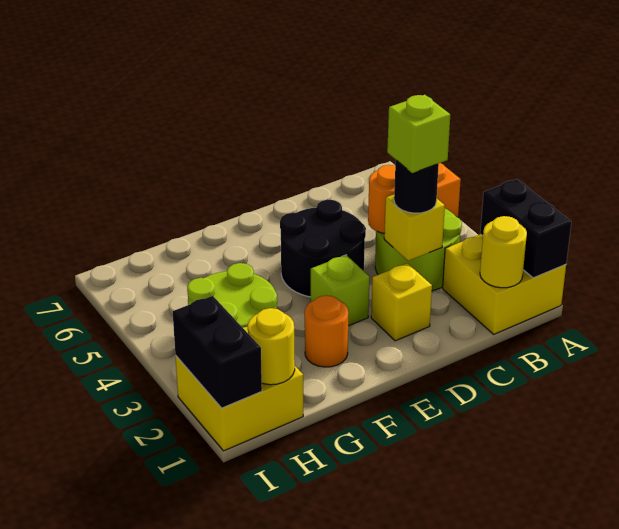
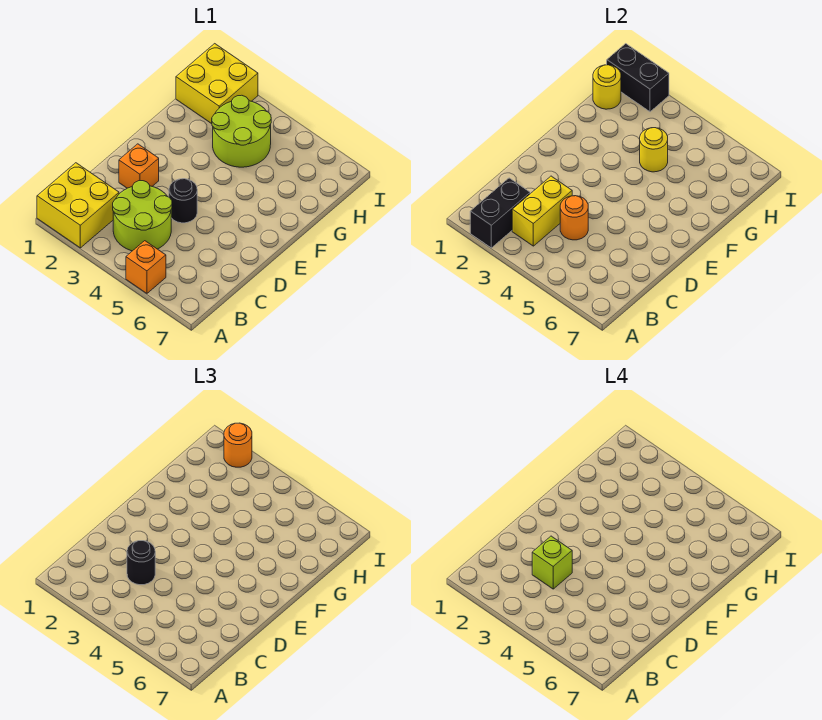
black 1x2 brick [480,179,571,278] -> black 1x2 brick turned to [470,178,530,248]
yellow 1x1 round brick [480,216,527,288] -> yellow 1x1 round brick moved to [640,128,668,172]
yellow 1x1 brick [384,195,445,261] -> yellow 1x2 brick [512,176,572,246]
yellow 1x1 brick [371,263,432,341] -> orange 1x1 brick [119,144,159,188]
black 2x2 round brick [280,200,366,297] -> black 1x1 round brick [169,179,197,223]
lime 1x1 brick [311,255,370,326] -> none
orange 1x1 round brick [305,295,348,367] -> orange 1x1 round brick moved to [224,423,252,467]

